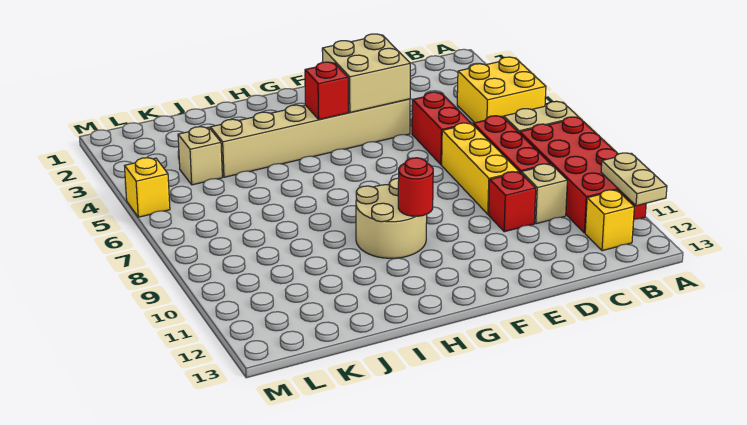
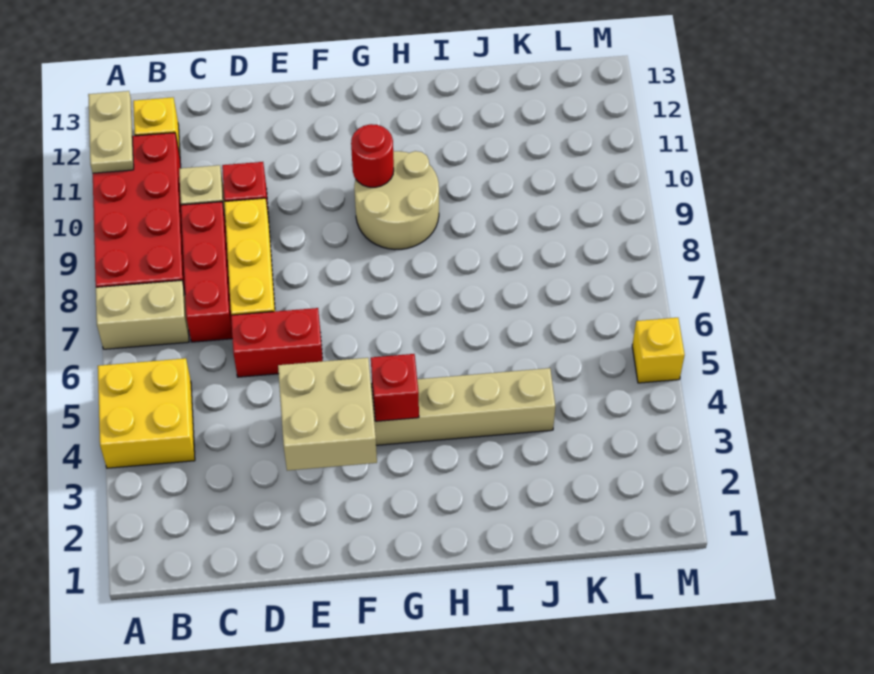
red 1x2 brick [412,92,471,165] -> red 1x2 brick turned to [231,308,323,377]
tan 1x1 brick [178,127,222,185] -> none

